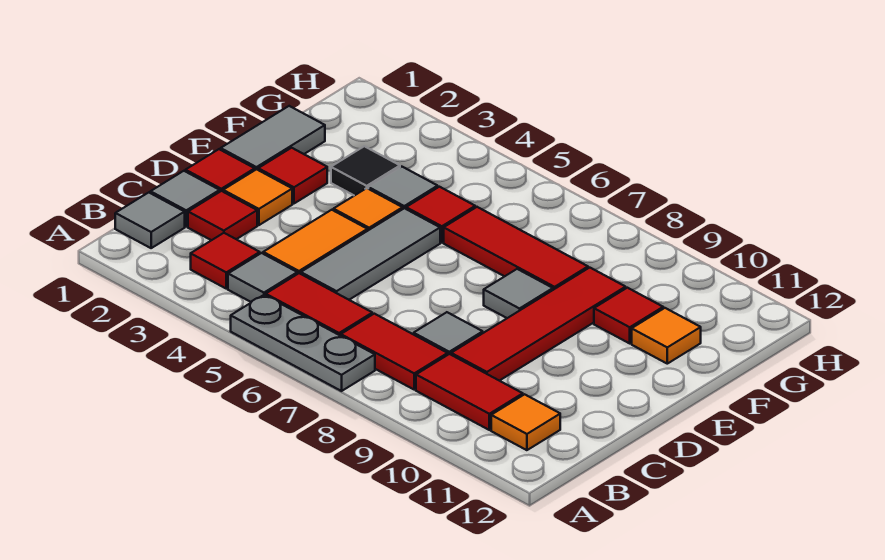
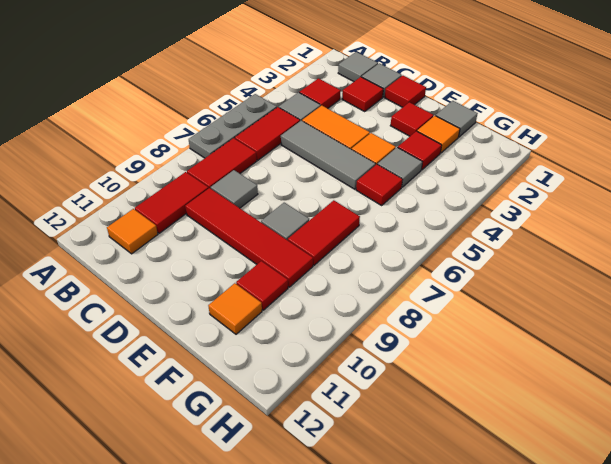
orange 1x1 tile [223,169,292,225] -> orange 1x1 tile moved to [417,116,460,153]
grey 1x2 tile [221,106,325,170] -> grey 1x1 tile [436,101,478,137]
black 1x1 tile [331,146,400,196] -> red 1x1 tile [398,131,442,170]
red 1x3 tile [444,207,588,290] -> red 1x2 tile [288,200,360,265]

